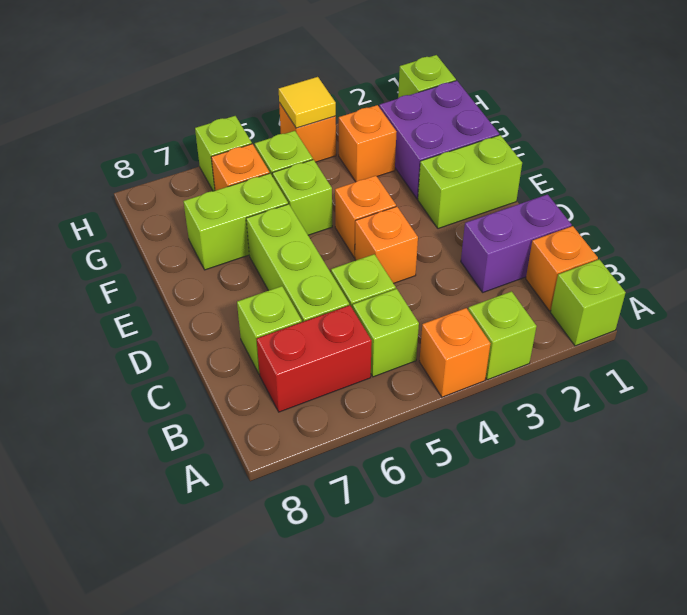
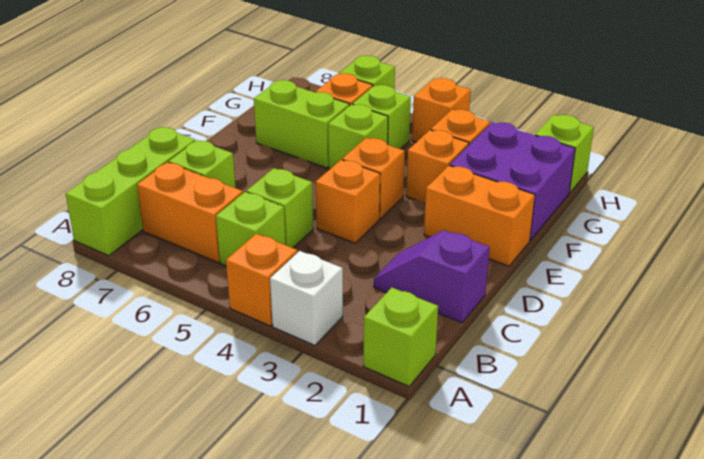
lime 1x1 brick [468,291,537,380] -> white 1x1 brick [270,251,343,345]
orange 1x1 brick [526,226,598,311] -> orange 1x1 brick moved to [406,130,469,203]
red 1x2 brick [257,305,372,412] -> orange 1x2 brick [137,162,243,262]
purple 1x2 brick [461,194,571,292] -> purple 1x2 slope [374,230,490,322]
lime 1x3 brick [246,204,349,322] -> lime 1x3 brick moved to [66,127,195,256]
lime 1x2 brick [418,135,522,229] -> orange 1x2 brick [424,166,535,266]
yellow 1x1 tile [279,77,336,128] -> none

